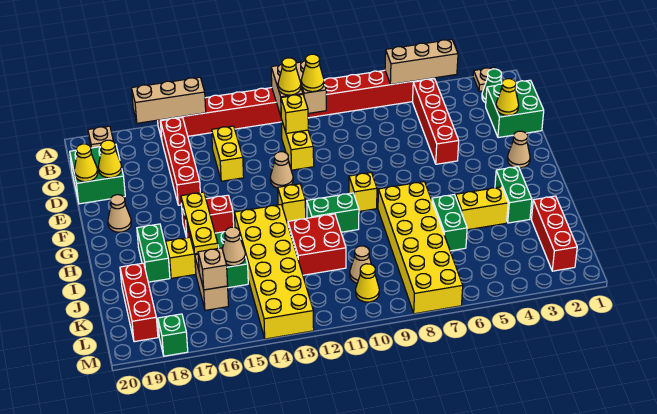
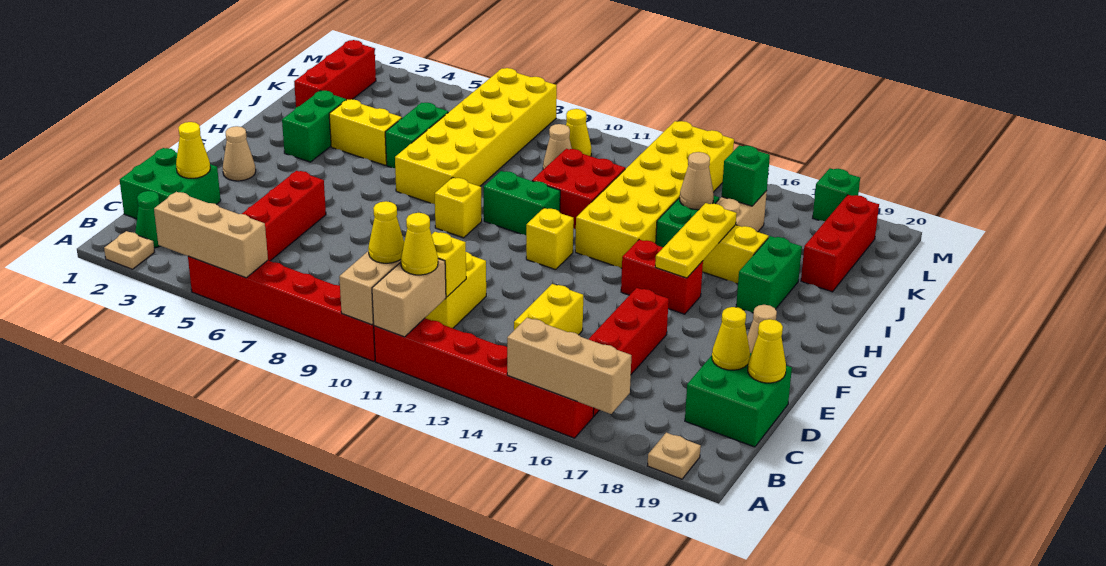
tan 1x1 cone [270,152,293,188] -> none
tan 1x1 brick [198,248,228,290] -> green 1x1 brick [722,145,770,206]

